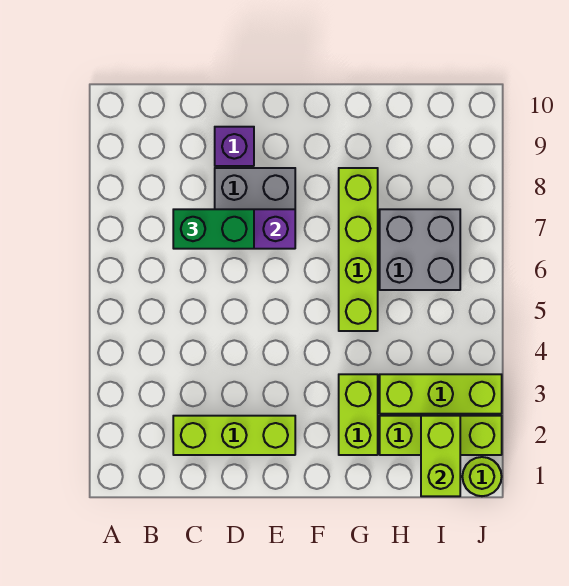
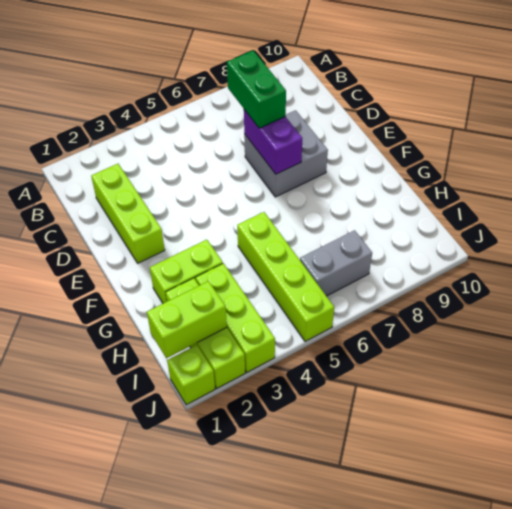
purple 1x1 brick [215,127,254,166] -> none
lime 1x4 brick [339,168,378,331] -> lime 1x4 brick turned to [237,212,334,342]
grey 2x2 brick [380,209,460,290] -> grey 1x2 brick [300,230,372,296]
lime 1x1 round brick [462,457,502,496] -> lime 1x1 brick [167,345,215,405]

